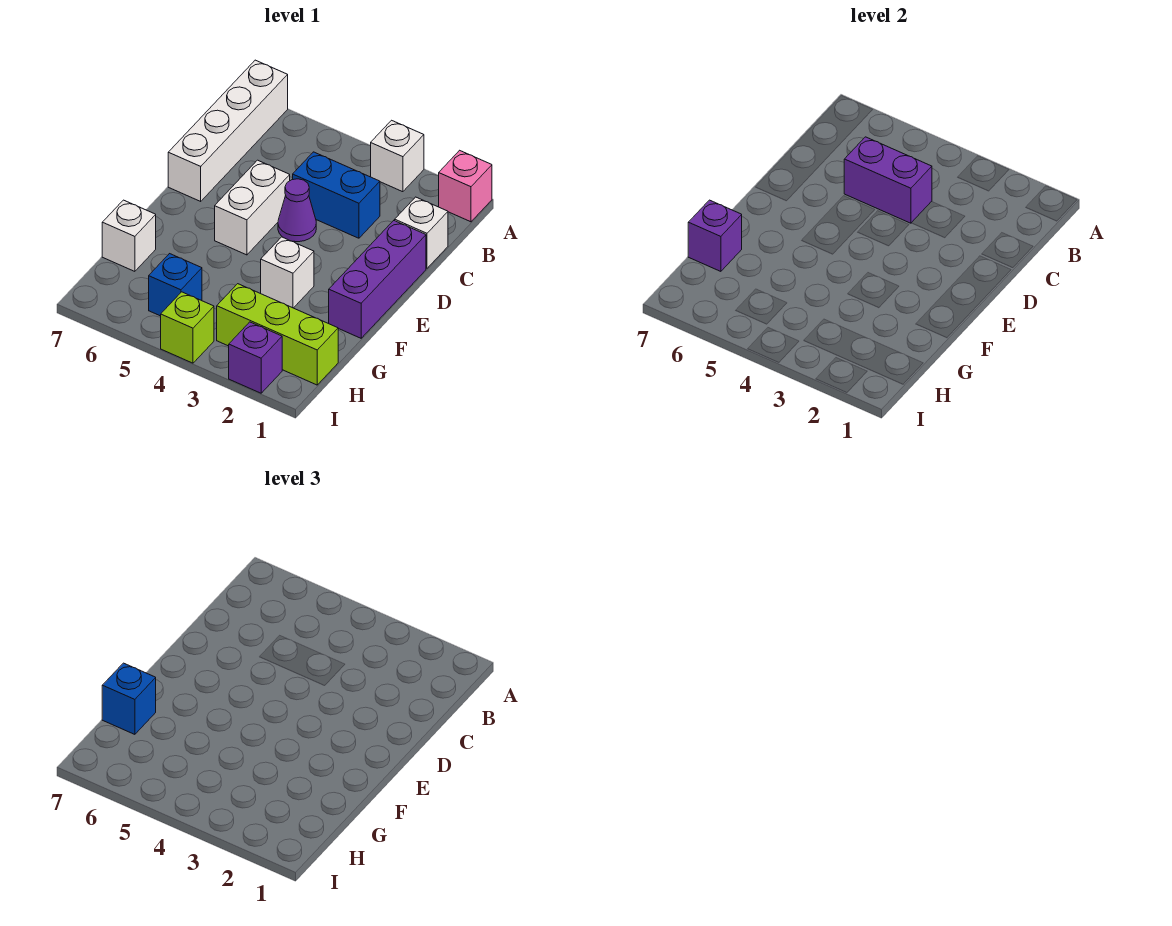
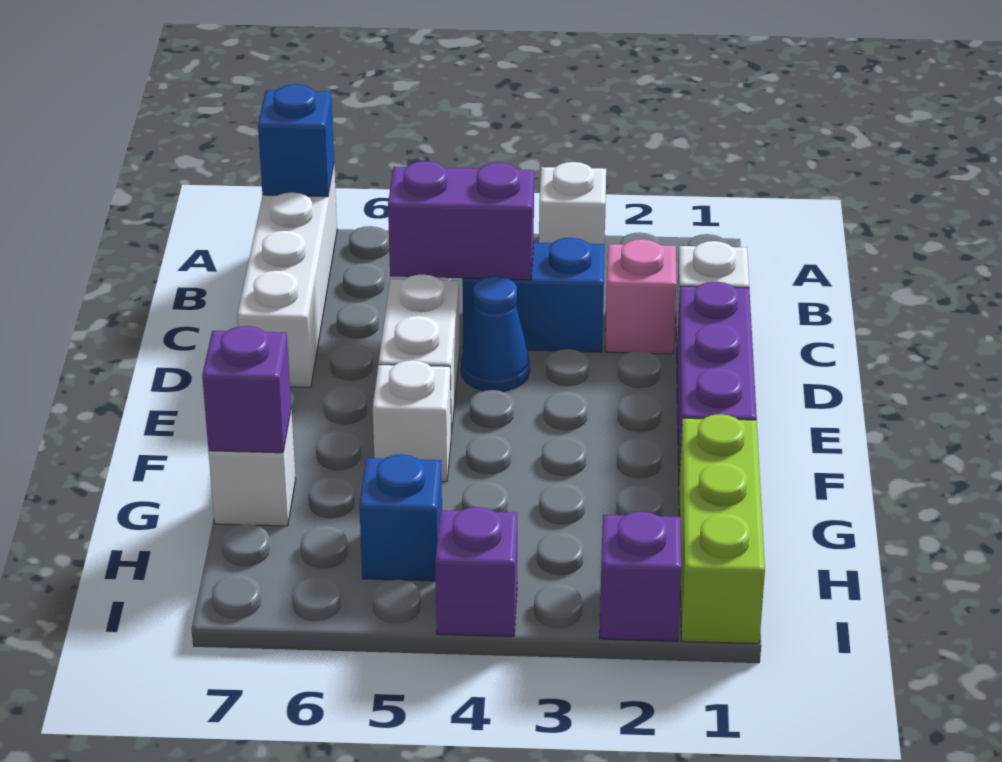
pink 1x1 brick [439,150,492,222] -> pink 1x1 brick moved to [605,239,677,354]
purple 1x1 cone [278,179,316,242] -> blue 1x1 cone [461,276,530,392]
white 1x1 brick [261,237,314,308] -> white 1x1 brick moved to [373,360,451,482]
blue 1x1 brick [102,663,156,734] -> blue 1x1 brick moved to [258,84,334,197]
lime 1x3 brick [217,284,338,385] -> lime 1x3 brick turned to [679,414,765,644]
lime 1x1 brick [161,292,214,363] -> purple 1x1 brick [435,507,517,637]

